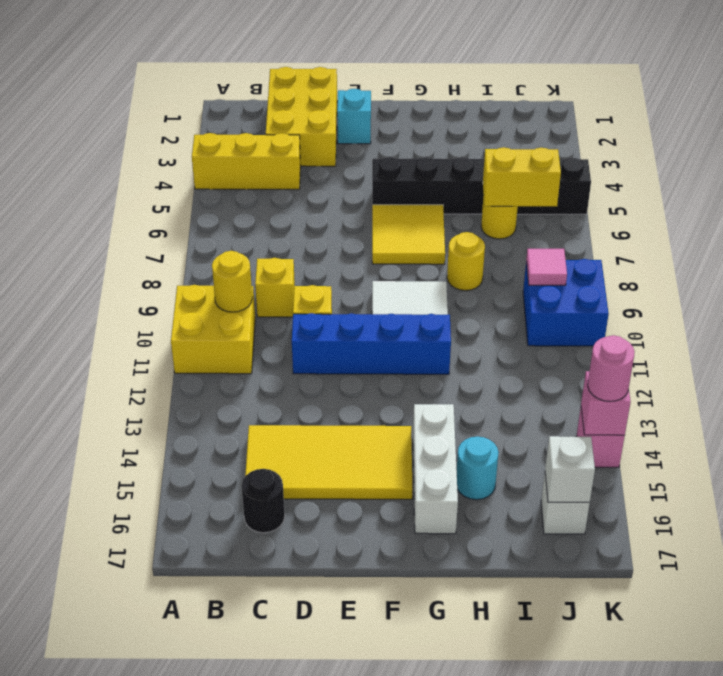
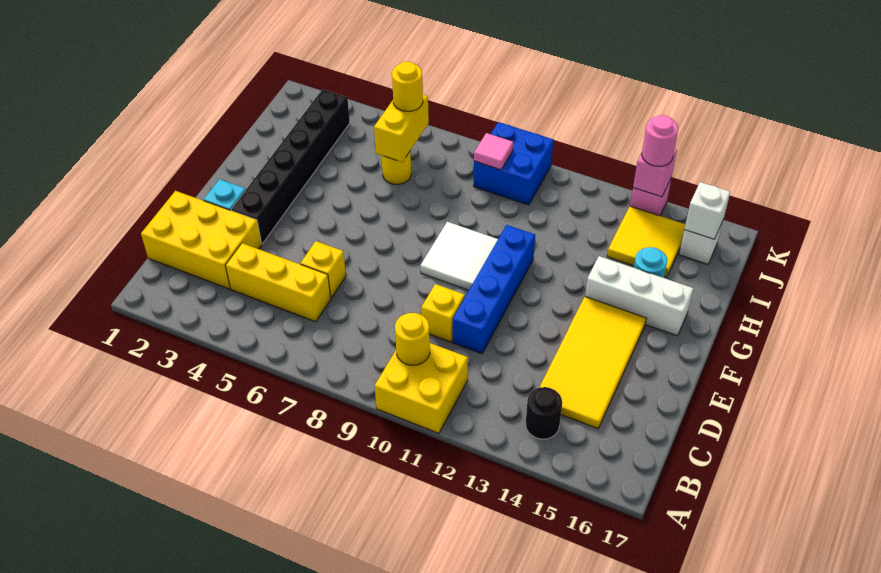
yellow 1x3 brick [192,133,301,189] -> yellow 1x3 brick turned to [226,243,331,322]
yellow 1x1 brick [255,258,295,317] -> yellow 1x1 brick moved to [300,241,346,298]
black 1x1 round brick [242,469,285,533] -> black 1x1 round brick moved to [526,387,562,439]
black 1x6 brick [372,157,591,214] -> black 1x6 brick moved to [231,89,350,244]
yellow 2x2 tile [372,205,445,264] -> yellow 2x2 tile moved to [607,206,685,277]
yellow 1x1 round brick [447,232,485,291] -> yellow 1x1 round brick moved to [392,61,423,111]

